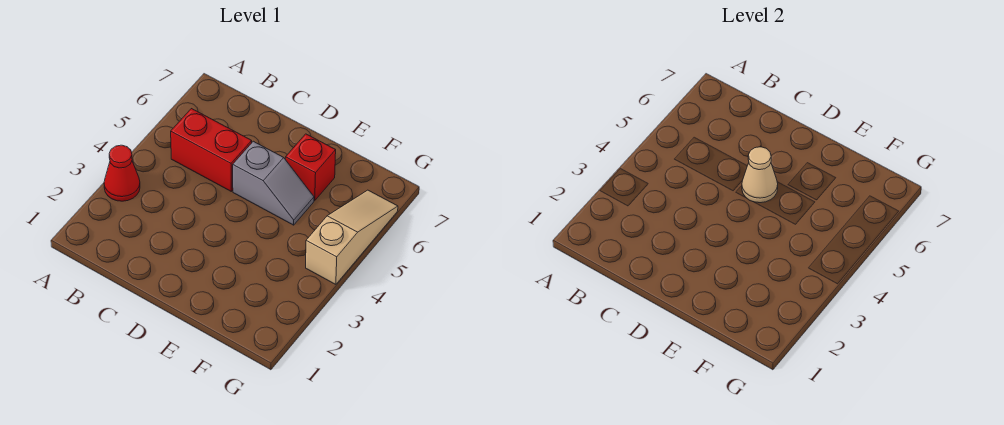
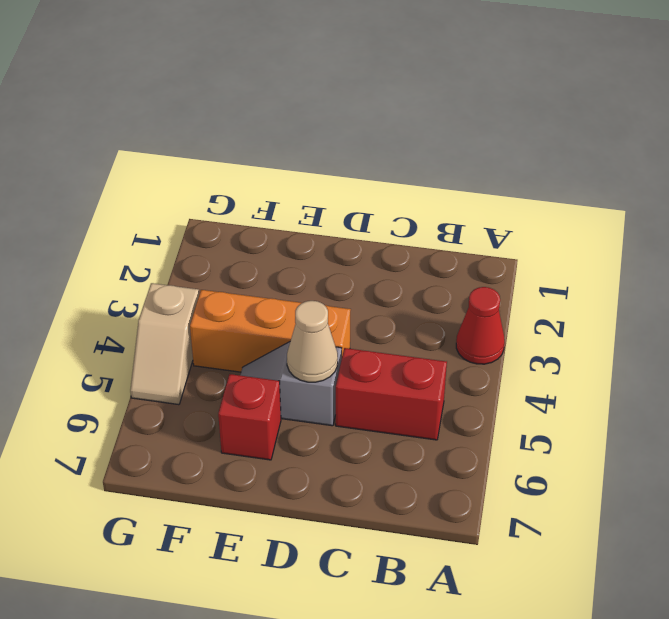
none -> orange 1x3 brick [190,290,351,372]
tan 1x3 slope [306,190,398,284] -> tan 1x2 slope [130,283,199,405]

